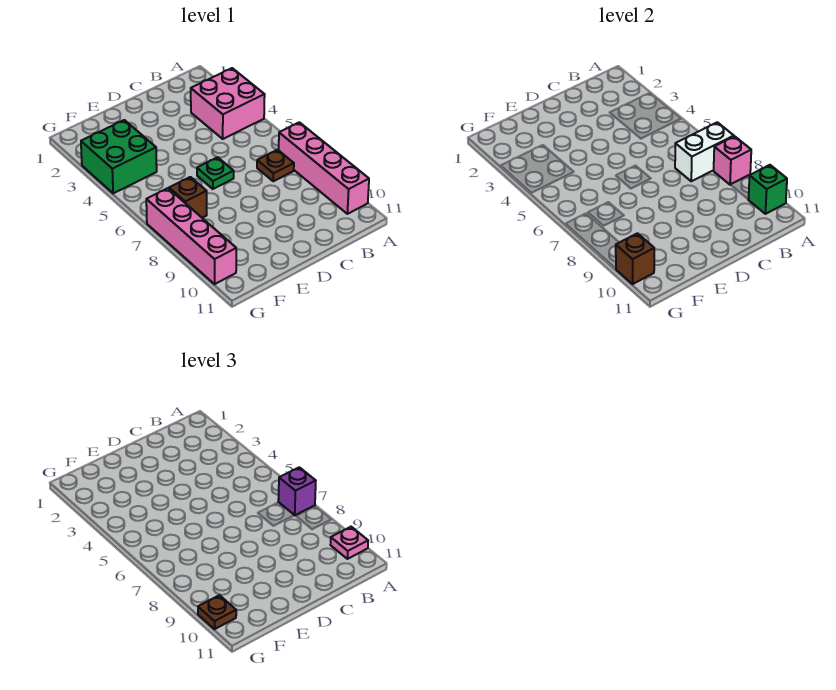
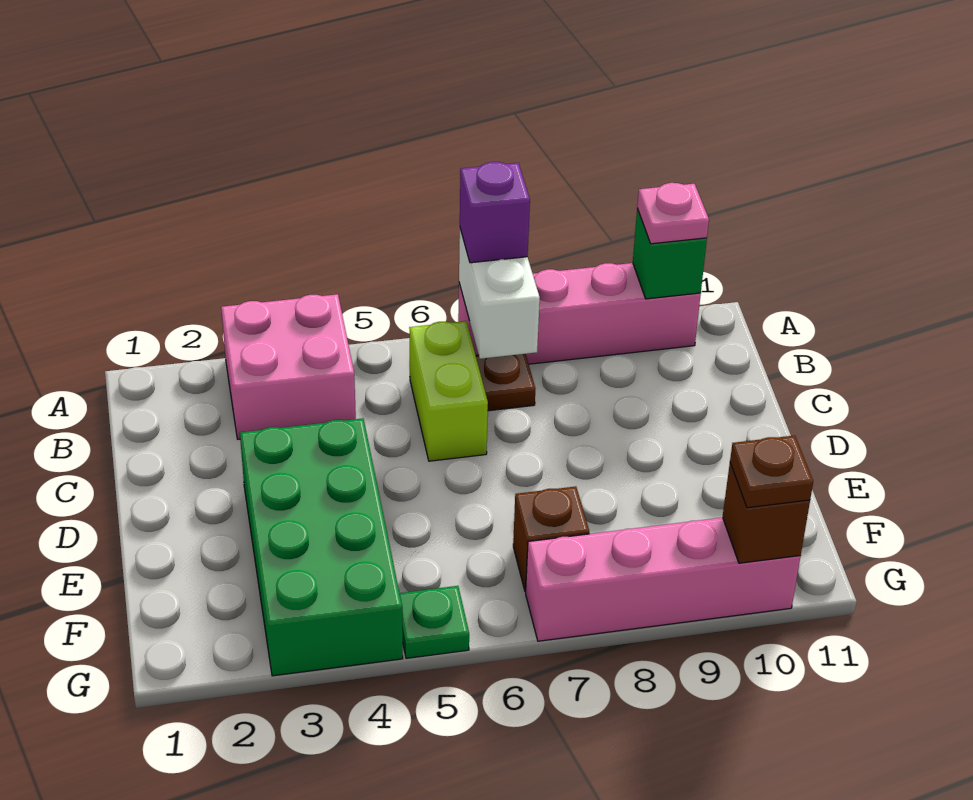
pink 1x1 brick [713,136,751,185] -> none
none -> lime 1x2 brick [409,321,488,461]
green 1x1 plate [197,157,234,189] -> green 1x1 plate moved to [400,586,469,658]
green 2x2 brick [81,120,157,193] -> green 2x4 brick [240,418,403,676]

